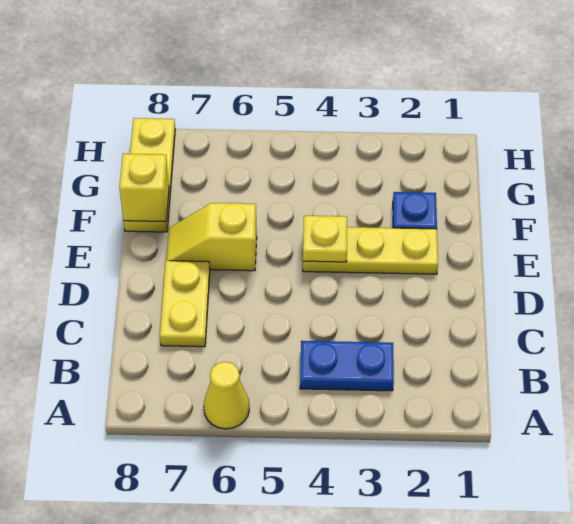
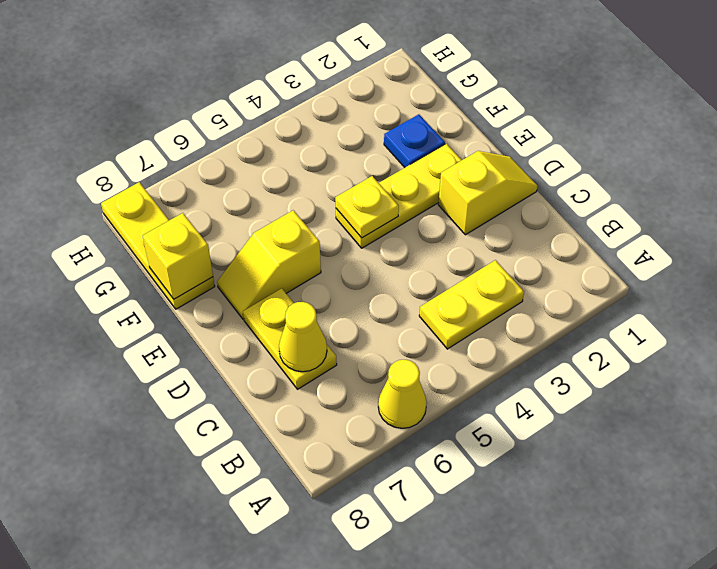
blue 1x2 plate [300,341,394,391] -> yellow 1x2 plate [419,260,524,349]
none -> yellow 1x1 cone [279,302,327,372]
none -> yellow 1x2 slope [438,151,538,235]

